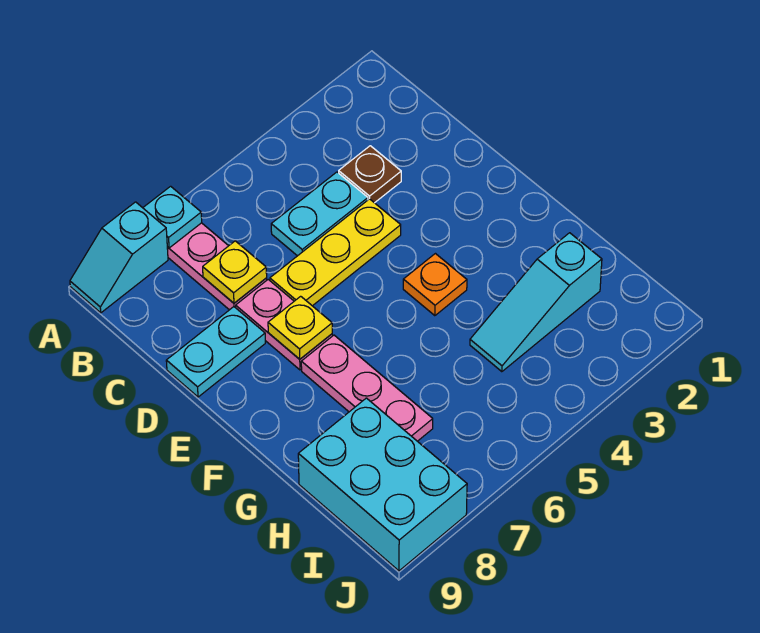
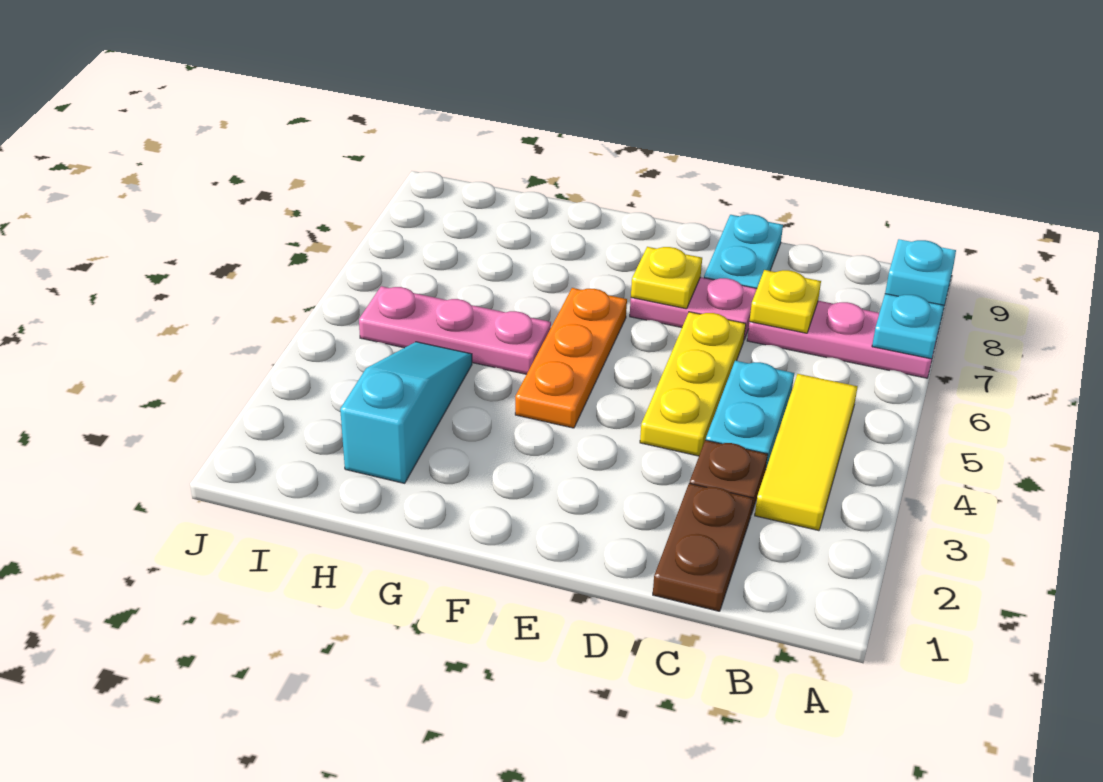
none -> yellow 1x3 tile [755,374,858,531]
none -> brown 1x2 plate [653,483,753,611]
orange 1x1 plate [403,254,467,316] -> orange 1x3 plate [515,288,627,428]
pink 1x3 plate [301,335,433,441] -> pink 1x3 plate moved to [359,286,551,374]
cyan 2x3 brick [298,398,467,571] -> none

